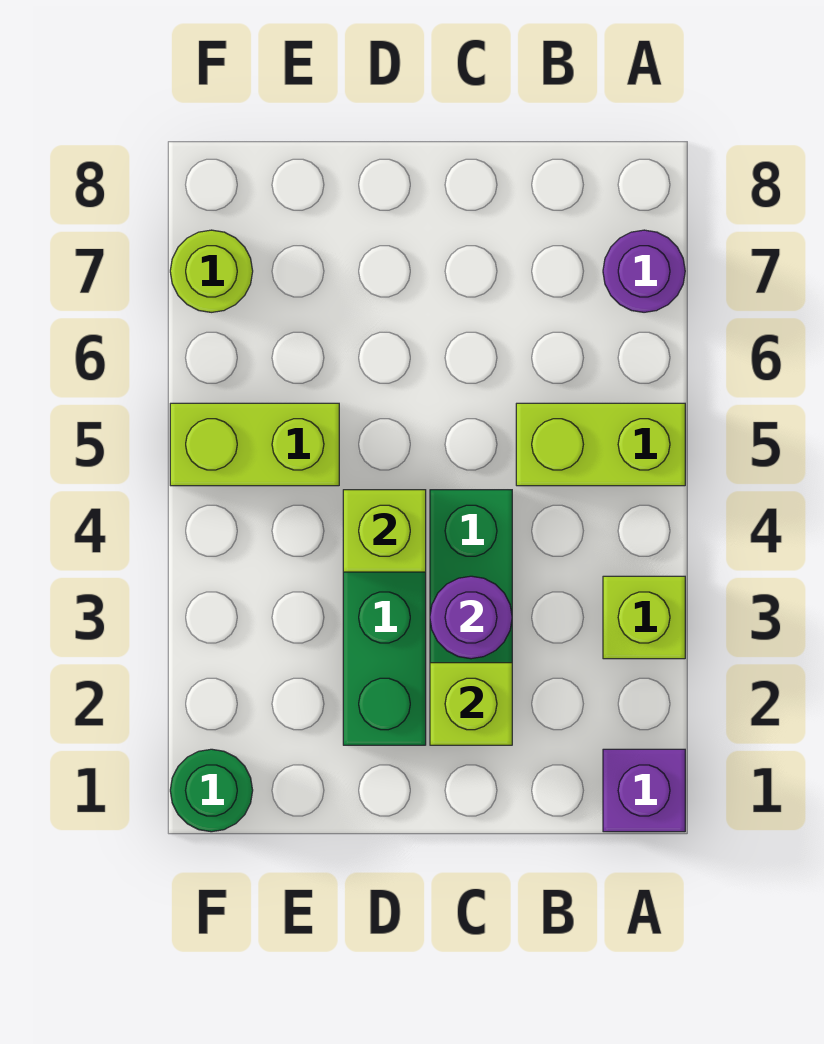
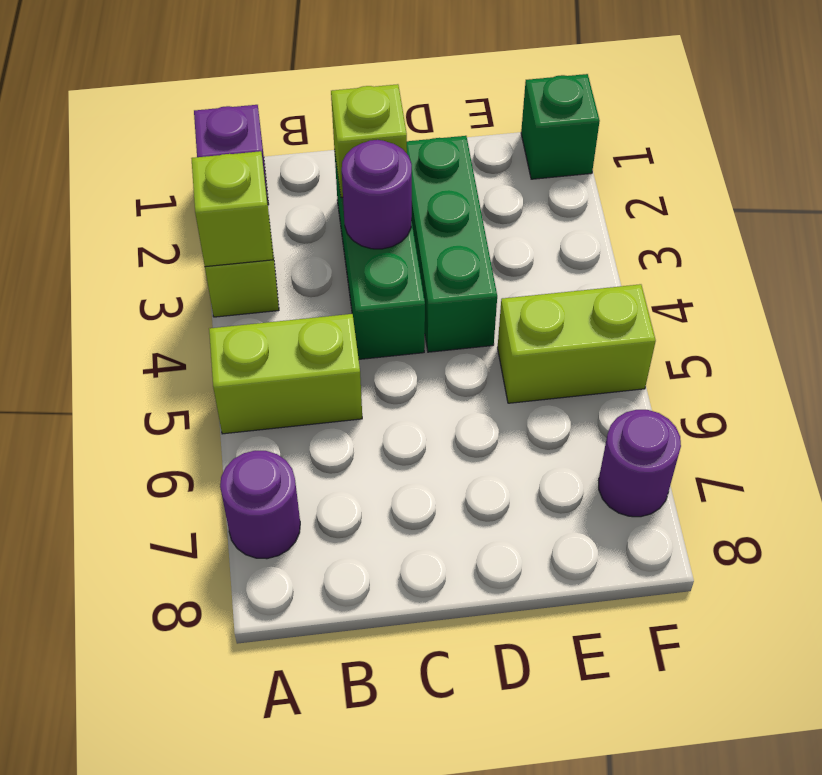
lime 1x1 brick [343,490,426,572] -> lime 1x1 brick moved to [191,151,273,267]
green 1x1 round brick [170,749,253,832] -> green 1x1 brick [521,74,600,179]
lime 1x1 round brick [170,230,253,312] -> purple 1x1 round brick [599,410,681,517]

